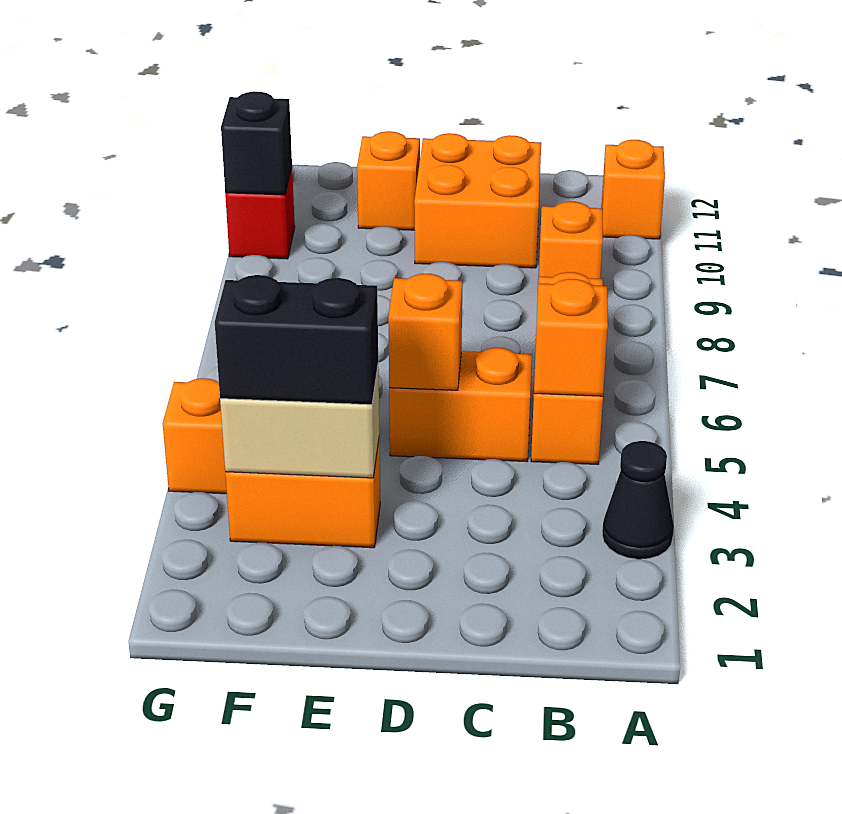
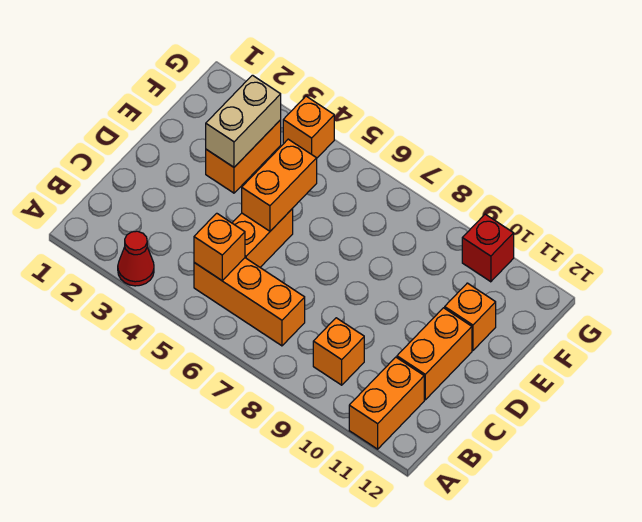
black 1x1 cone [602,441,674,559] -> red 1x1 cone [118,231,154,286]
orange 1x1 brick [602,140,665,239] -> orange 1x2 brick [349,357,424,449]
orange 2x2 brick [414,133,541,268] -> orange 1x2 brick [397,308,472,400]
orange 1x1 brick [388,273,462,390] -> orange 1x2 brick [242,139,317,231]
black 1x2 brick [215,275,378,405] -> none
black 1x1 brick [221,91,292,195] -> none

